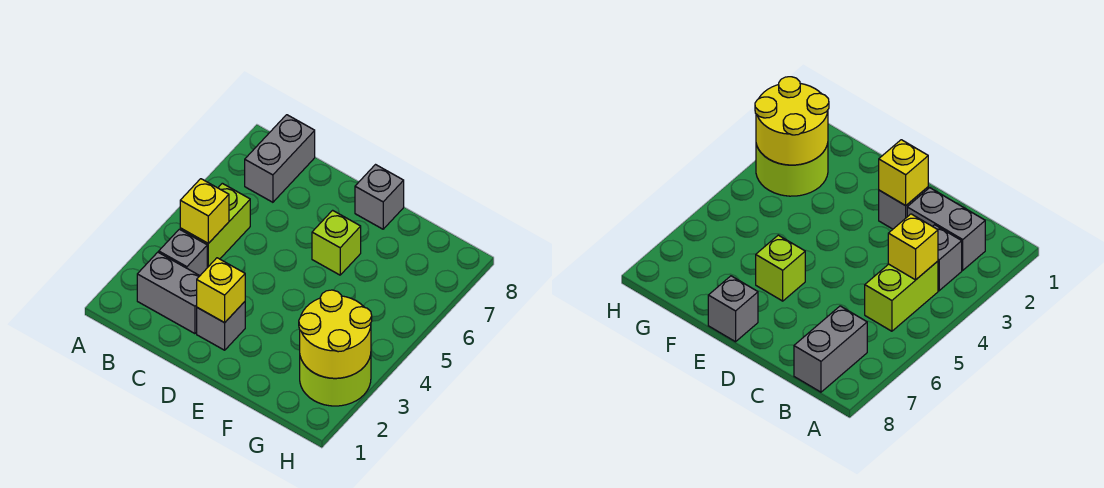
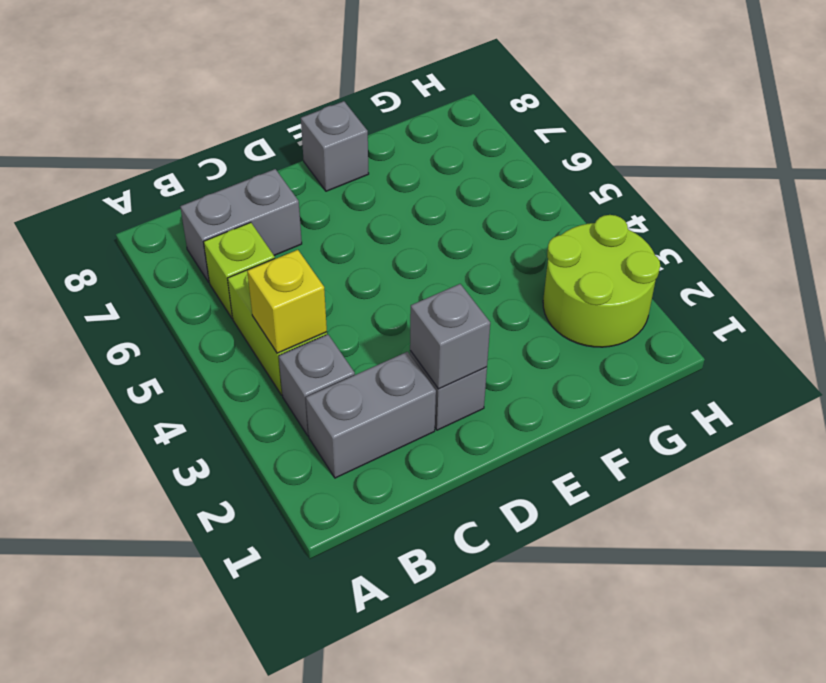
grey 1x2 brick [245,115,315,202] -> grey 1x2 brick turned to [180,169,302,282]
yellow 1x1 brick [197,258,245,323] -> grey 1x1 brick [410,284,490,389]
lime 1x1 brick [312,210,361,275] -> lime 1x1 brick moved to [204,222,275,318]
yellow 2x2 round brick [299,290,372,378] -> none

